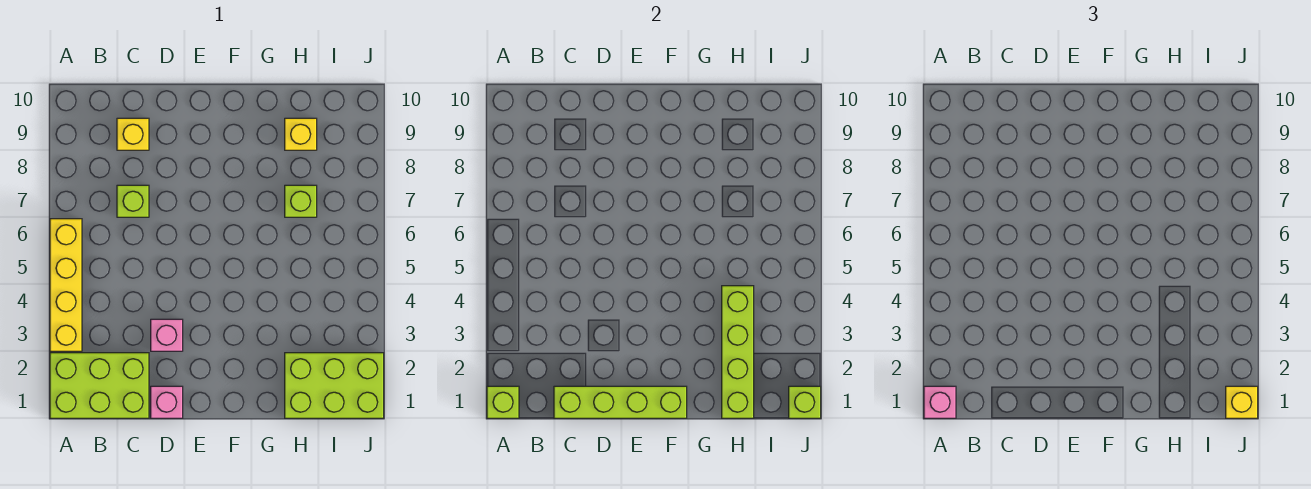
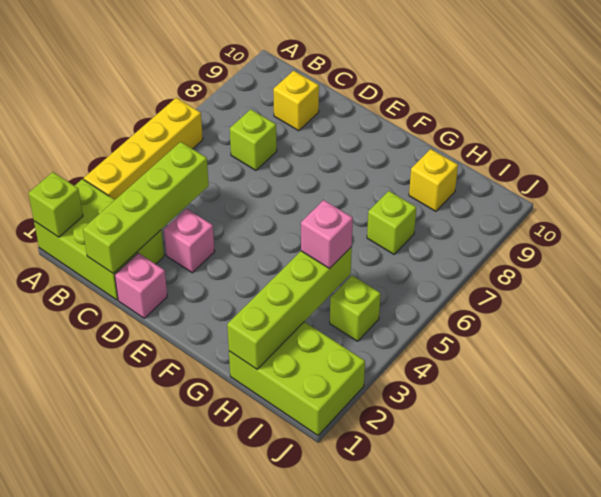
pink 1x1 brick [924,386,956,418] -> pink 1x1 brick moved to [301,200,353,268]
lime 1x4 brick [554,386,687,418] -> lime 1x4 brick turned to [83,142,209,273]
lime 1x1 brick [789,386,821,418] -> lime 1x1 brick moved to [330,275,381,341]
yellow 1x1 brick [1226,386,1258,418] -> none

